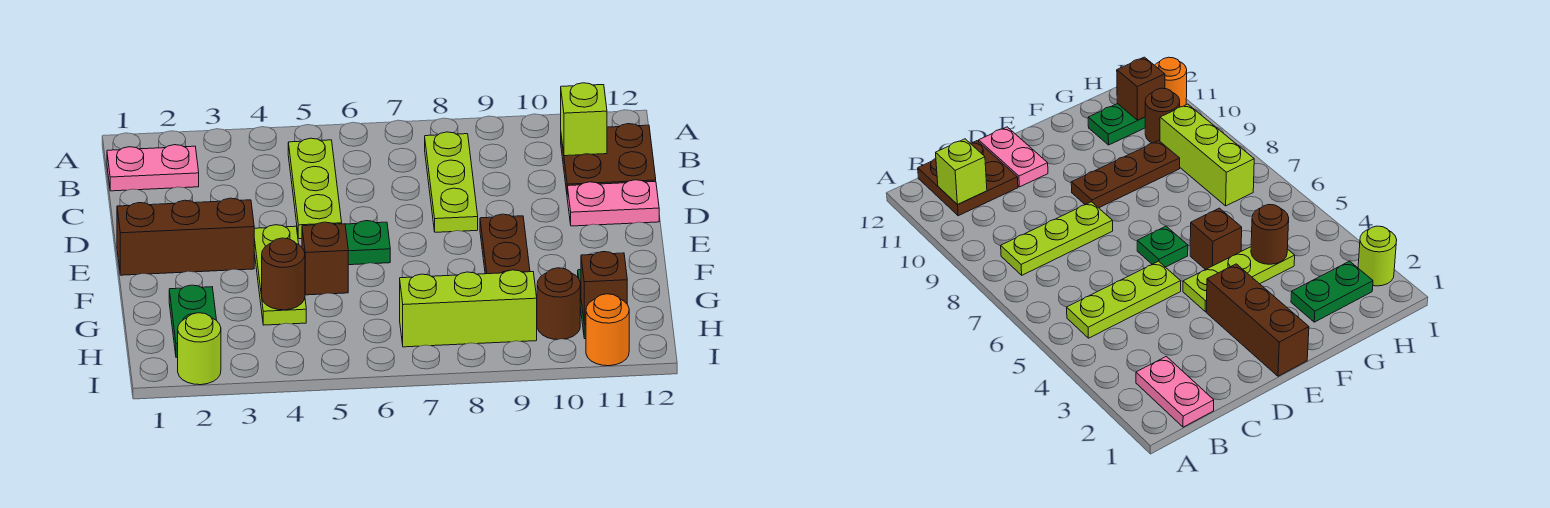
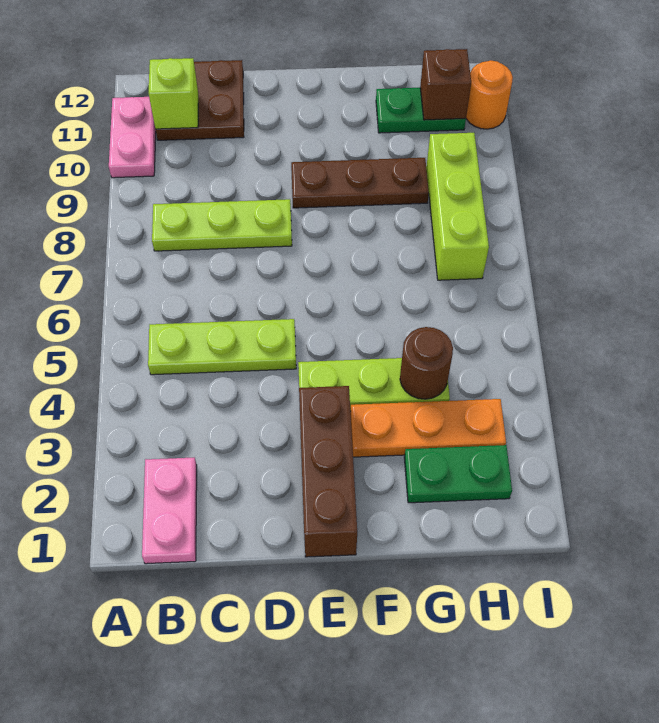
pink 1x2 plate [567,180,659,226] -> pink 1x2 plate moved to [109,97,156,178]
green 1x1 plate [345,221,390,265] -> none
none -> orange 1x3 plate [350,399,506,457]
brown 1x1 brick [302,222,348,295] -> none
brown 1x1 round brick [537,268,580,340] -> none
lime 1x1 round brick [178,313,221,385] -> none

